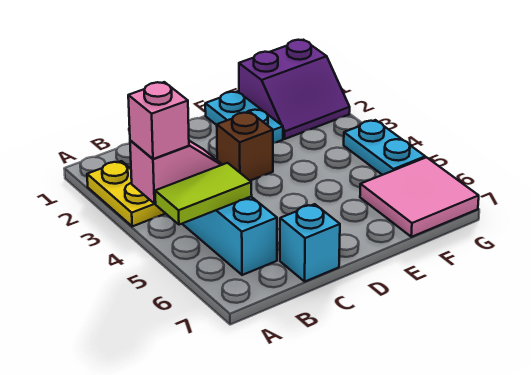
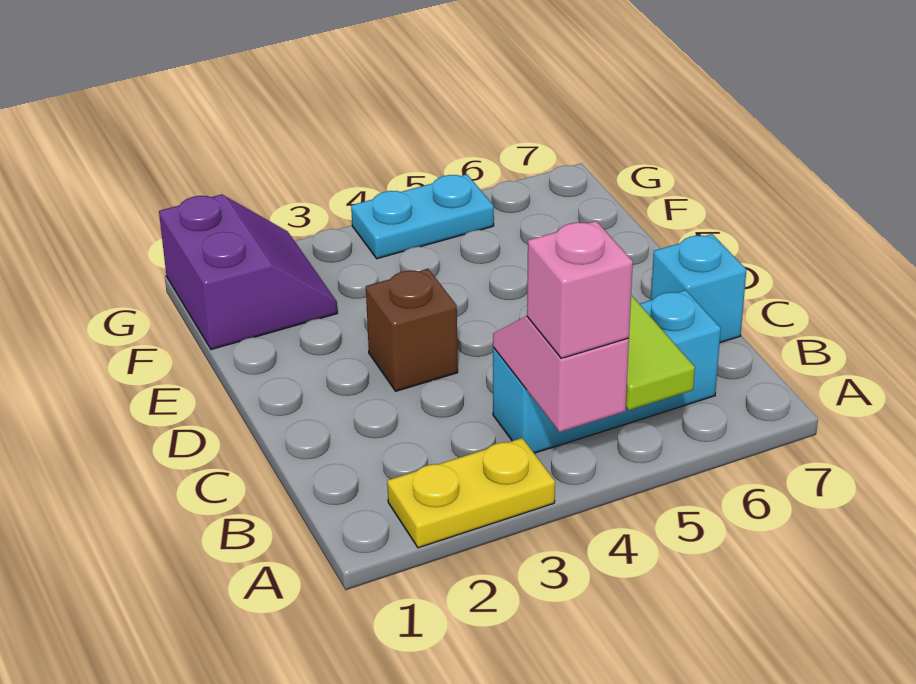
cyan 1x2 plate [205,91,283,143] -> none
pink 2x2 tile [360,157,479,237] -> none

